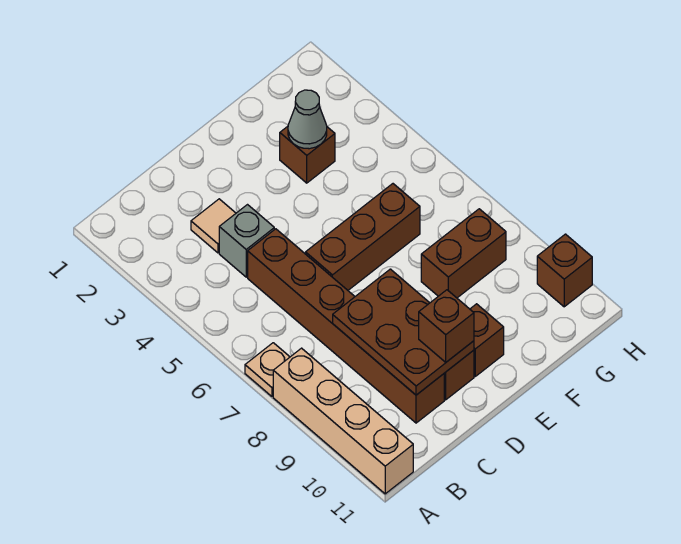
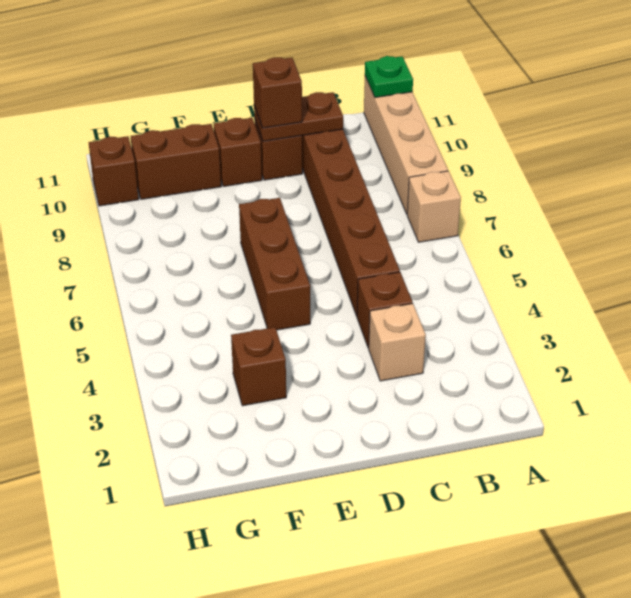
tan 1x1 plate [245,343,290,396] -> tan 1x1 brick [407,171,461,242]
none -> green 1x1 plate [365,56,413,97]
tan 1x1 tile [191,199,236,253] -> tan 1x1 brick [369,303,426,381]
grey 1x1 brick [219,205,274,277] -> brown 1x1 brick [357,272,413,348]
brown 2x3 plate [333,269,474,395] -> brown 1x2 plate [254,92,343,141]
brown 1x3 brick [306,184,420,290] -> brown 1x3 brick turned to [239,198,310,330]
grey 1x1 cone [288,90,327,149] -> none
brown 1x2 brick [421,209,506,298] -> brown 1x2 brick moved to [131,124,221,199]

